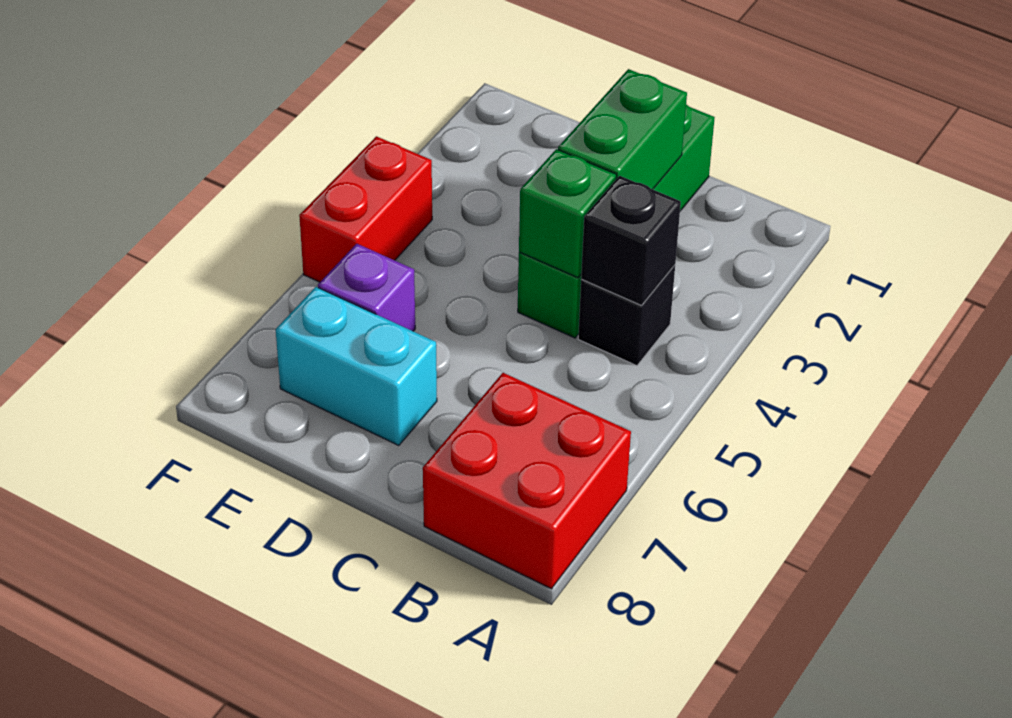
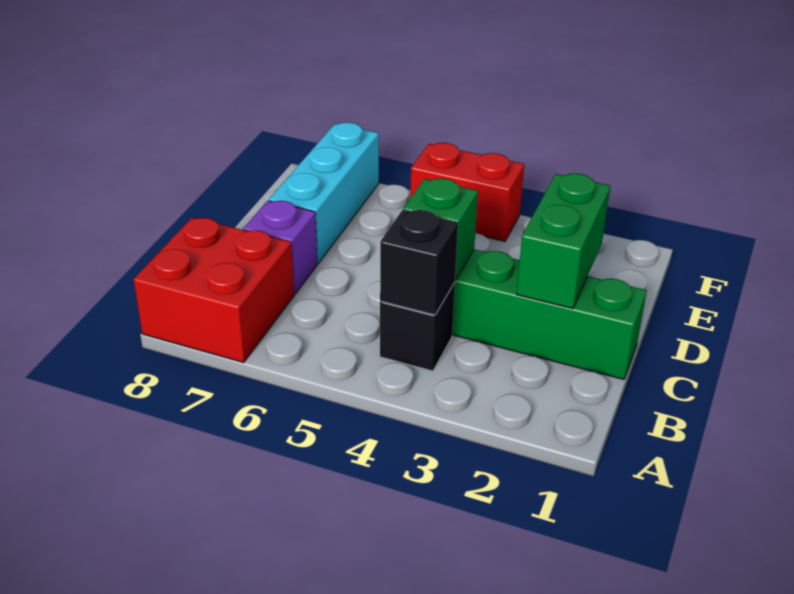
green 1x2 brick [558,69,687,189] -> green 1x2 brick turned to [517,173,610,309]
cyan 1x2 brick [276,287,437,446] -> cyan 1x3 brick [269,123,379,263]
purple 1x1 brick [318,244,415,331] -> purple 1x1 brick moved to [243,201,317,294]

